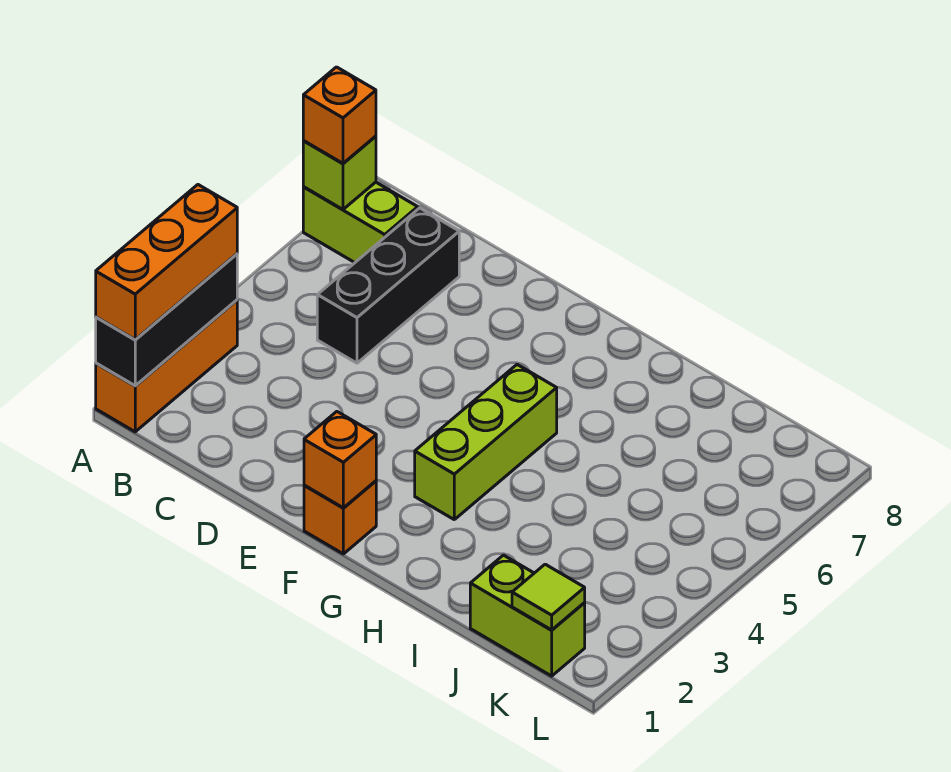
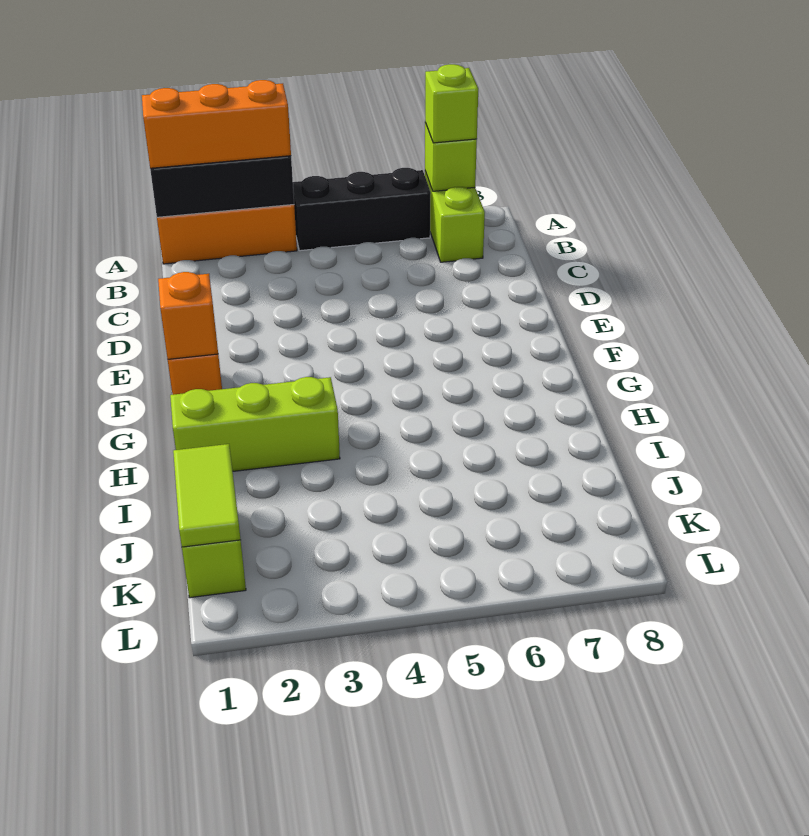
orange 1x1 brick [303,67,376,163] -> lime 1x1 brick [425,64,478,143]
black 1x3 brick [317,208,459,363] -> black 1x3 brick moved to [293,168,431,251]
lime 1x3 brick [415,365,557,519] -> lime 1x3 brick moved to [170,377,340,471]
lime 1x1 tile [512,564,585,630] -> lime 1x2 tile [173,444,241,547]

